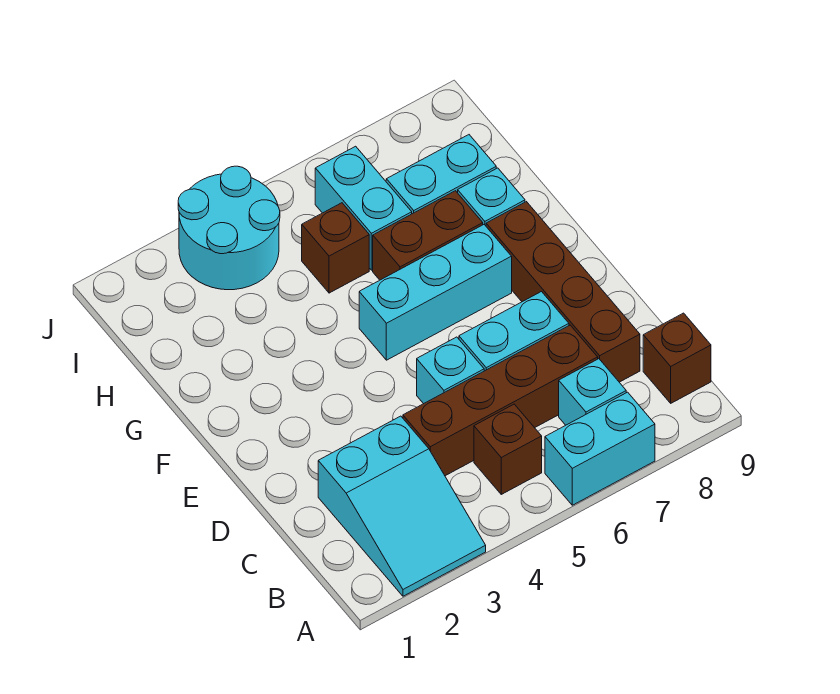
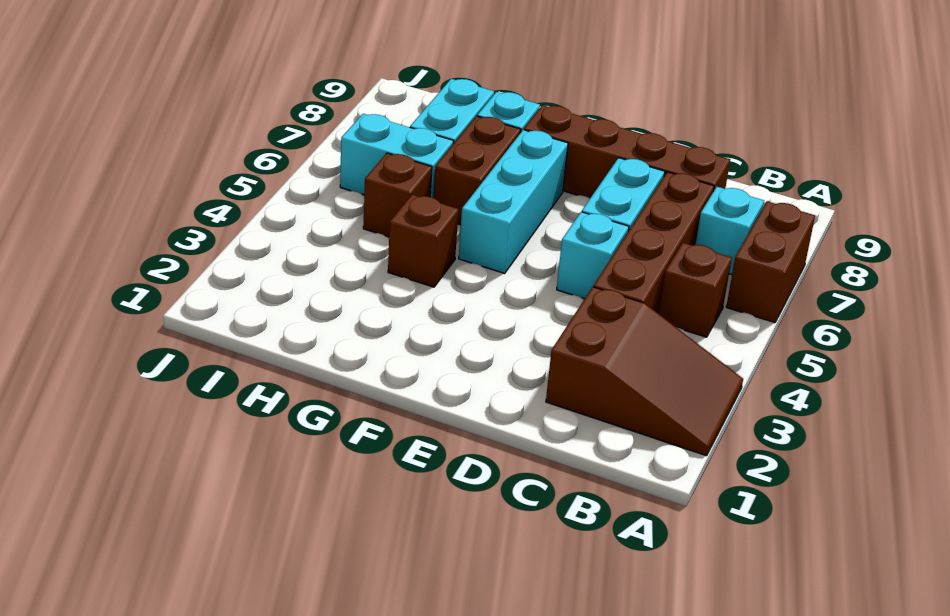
cyan 2x3 slope [318,416,486,596] -> brown 2x3 slope [546,287,743,456]
cyan 1x2 brick [545,392,655,505] -> brown 1x2 brick [726,201,815,323]
brown 1x1 brick [643,313,711,403] -> brown 1x1 brick moved to [388,195,459,287]
cyan 2x2 round brick [178,166,280,290] -> none

